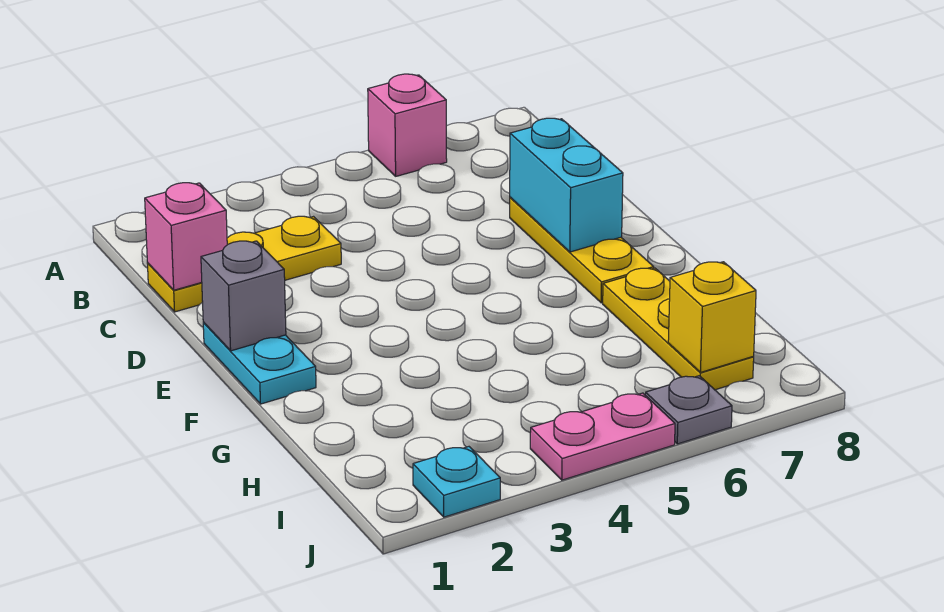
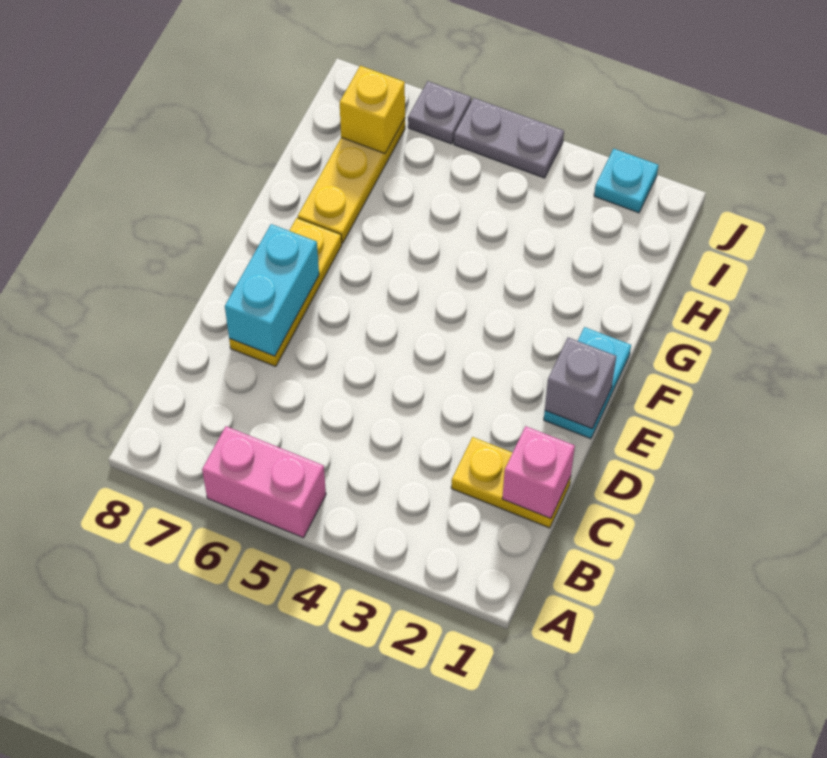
pink 1x1 brick [368,74,447,176] -> pink 1x2 brick [202,426,326,538]
yellow 1x3 plate [147,216,341,312] -> yellow 1x2 plate [451,437,571,528]
pink 1x2 plate [530,393,675,480] -> grey 1x2 plate [454,98,564,178]

